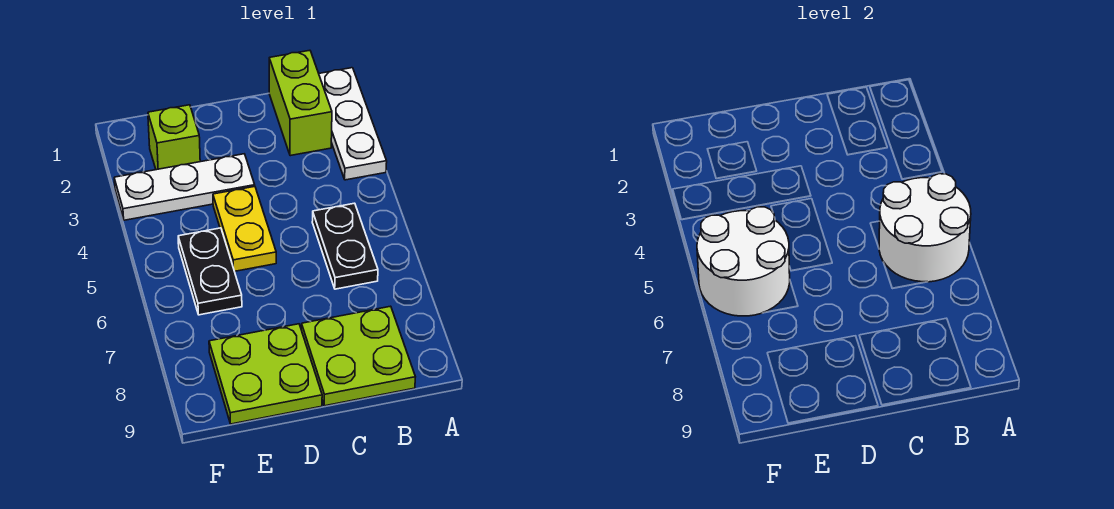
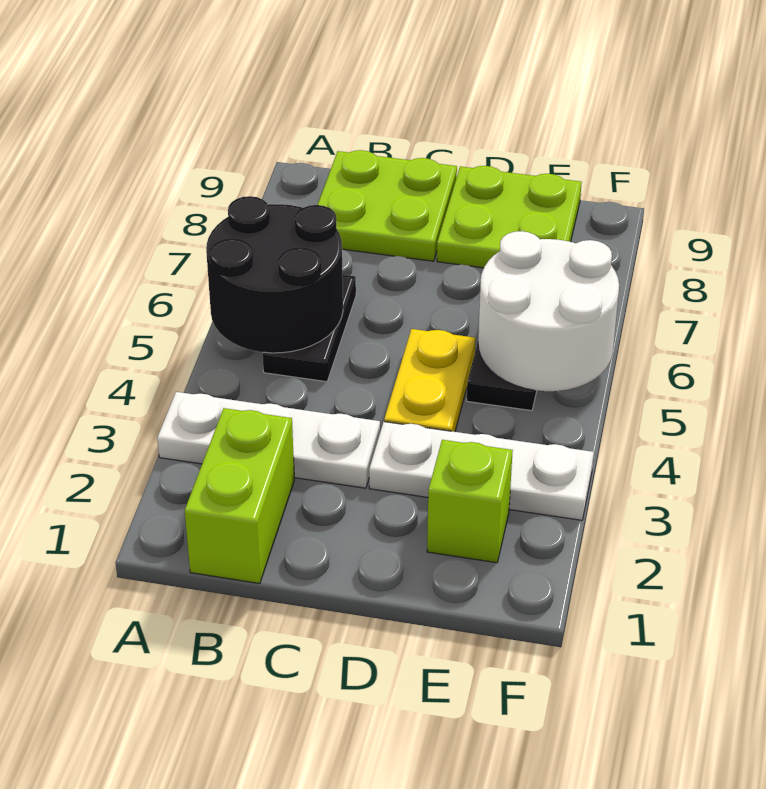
white 1x3 plate [319,68,387,180] -> white 1x3 plate turned to [157,392,380,488]
white 2x2 round brick [879,174,971,282] -> black 2x2 round brick [206,196,343,353]

